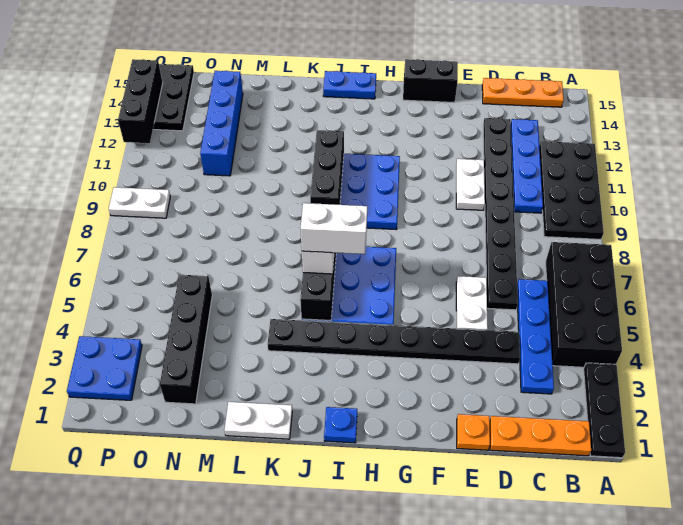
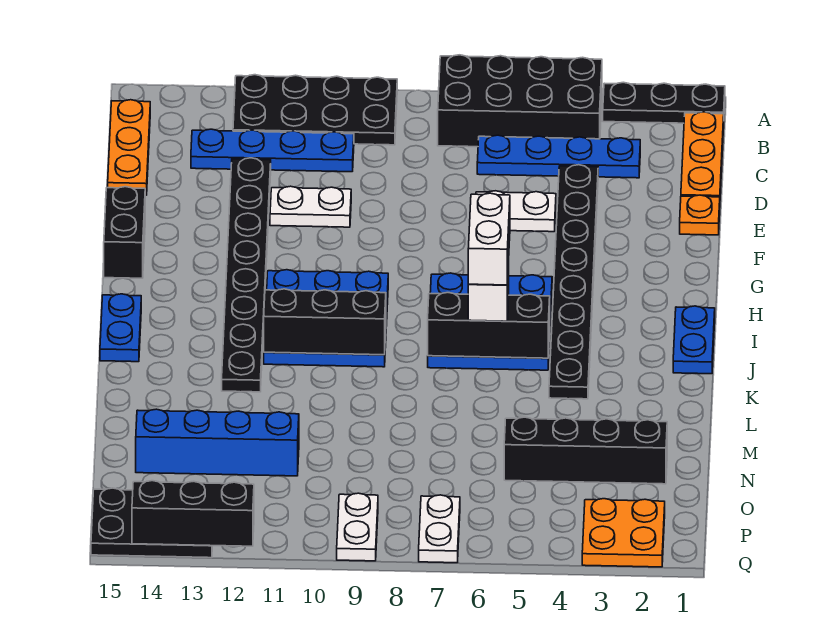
black 1x8 plate [483,118,518,310] -> black 1x8 plate turned to [222,158,271,392]
blue 1x1 plate [324,407,357,443] -> blue 1x2 plate [673,306,715,374]
white 1x2 plate [225,402,292,439] -> white 1x2 plate moved to [419,495,460,563]
blue 2x2 plate [67,336,142,400] -> orange 2x2 plate [582,499,665,567]

